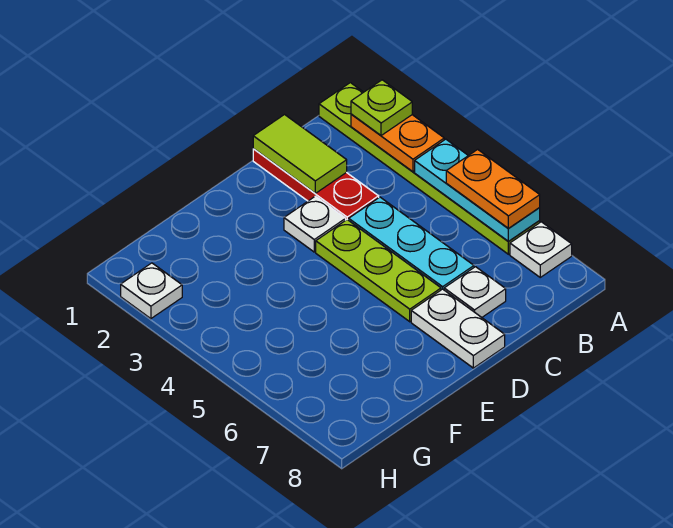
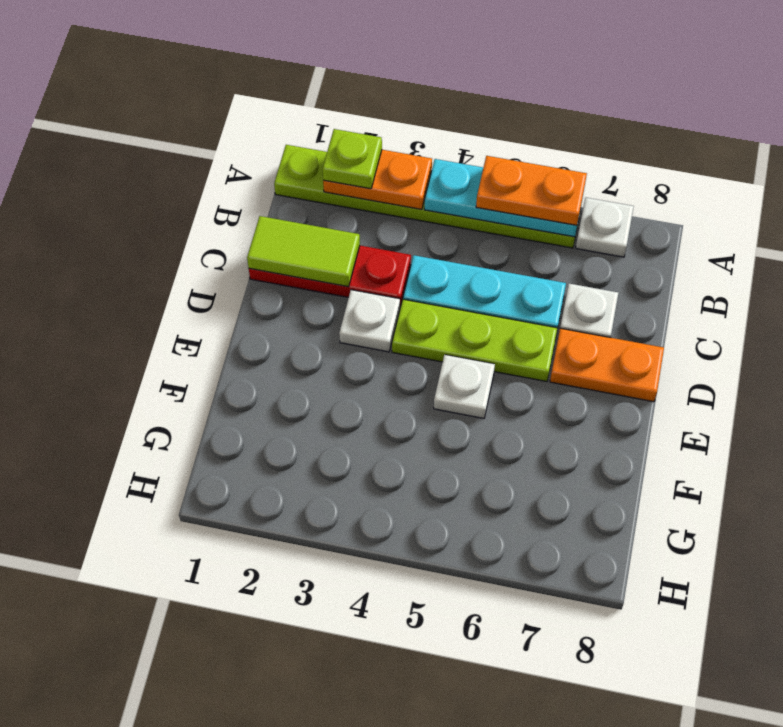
white 1x2 plate [411,289,505,368] -> orange 1x2 plate [550,328,664,402]
white 1x1 plate [121,263,182,319] -> white 1x1 plate moved to [434,355,495,418]

